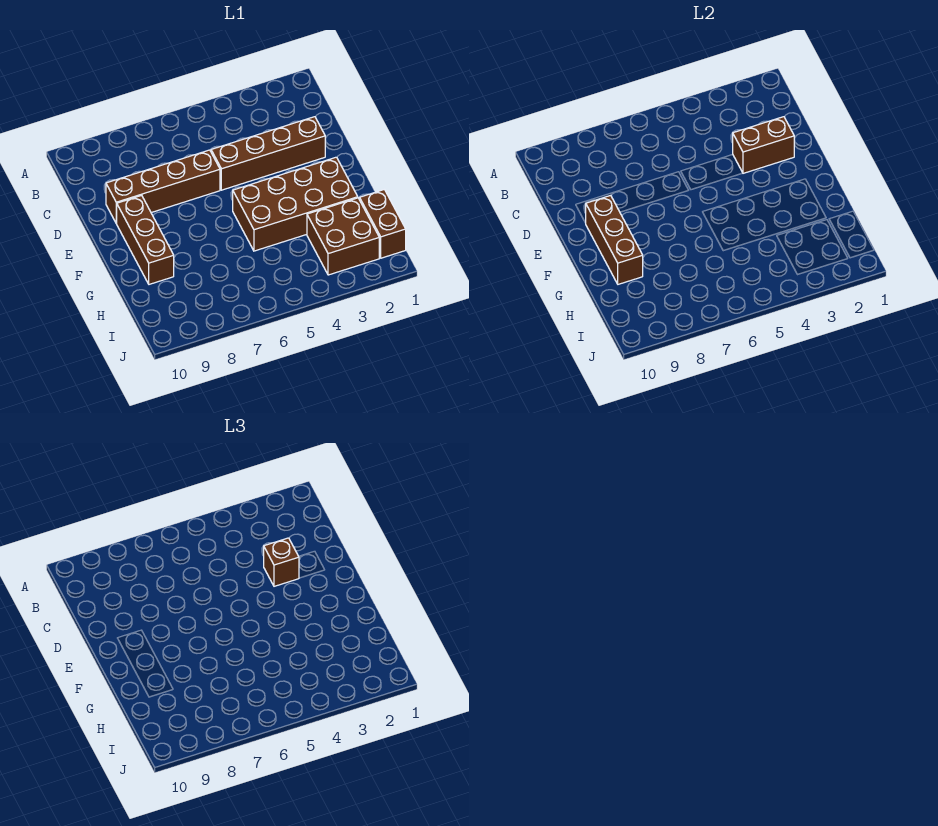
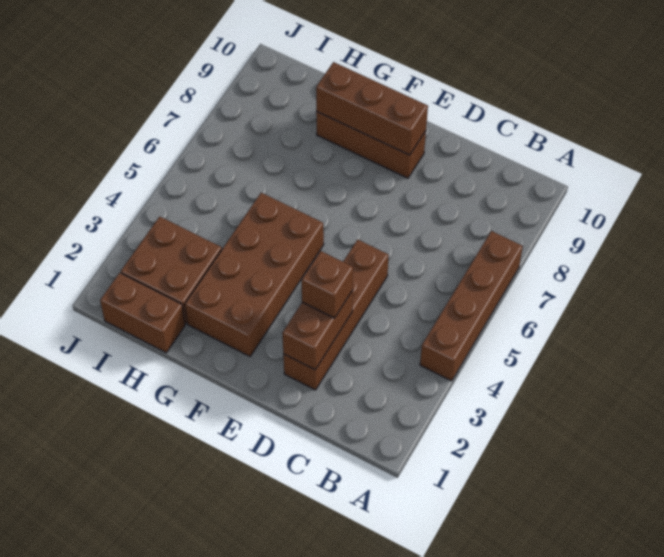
brown 1x4 brick [106,150,220,223] -> brown 1x4 brick moved to [420,231,523,381]

